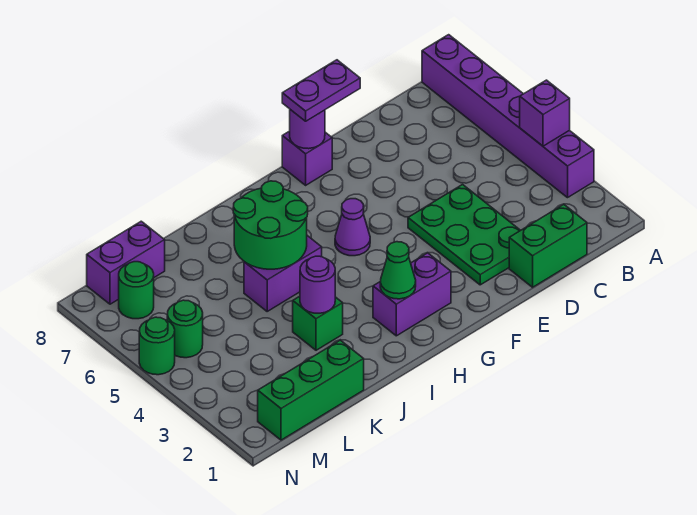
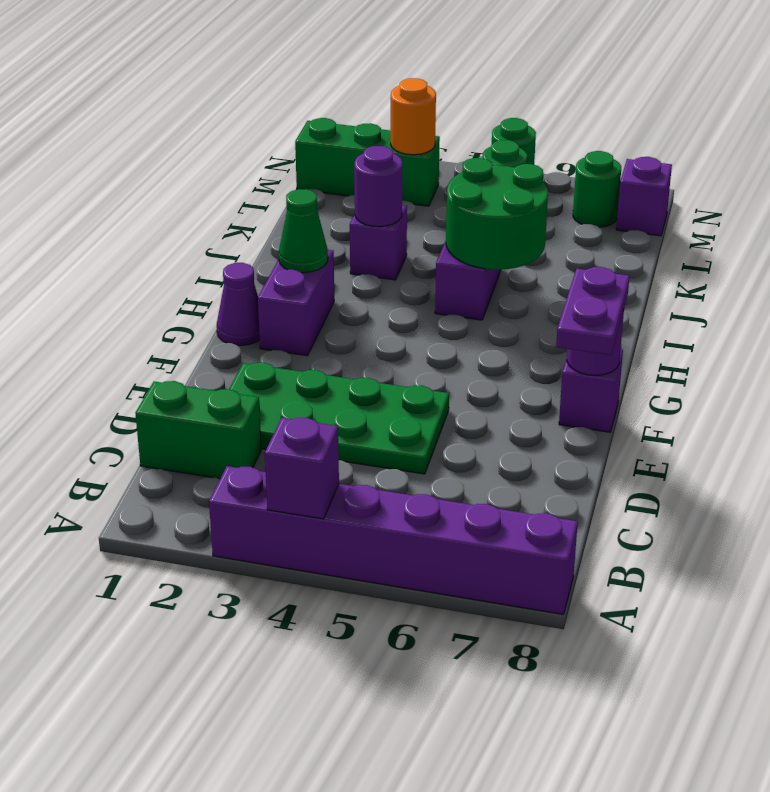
green 1x2 brick [509,204,587,287] -> green 1x2 brick turned to [135,381,261,479]
green 2x3 plate [408,185,520,285] -> green 2x4 plate [229,362,449,474]
purple 1x1 cone [335,199,370,256] -> purple 1x1 cone moved to [217,263,260,345]
green 1x1 brick [293,296,343,350] -> purple 1x1 brick [350,205,407,280]
green 1x3 brick [258,340,364,440] -> green 1x3 brick turned to [295,118,440,206]
purple 1x2 brick [87,221,165,304] -> purple 1x1 brick [616,157,672,236]
none -> orange 1x1 round brick [391,78,436,155]

